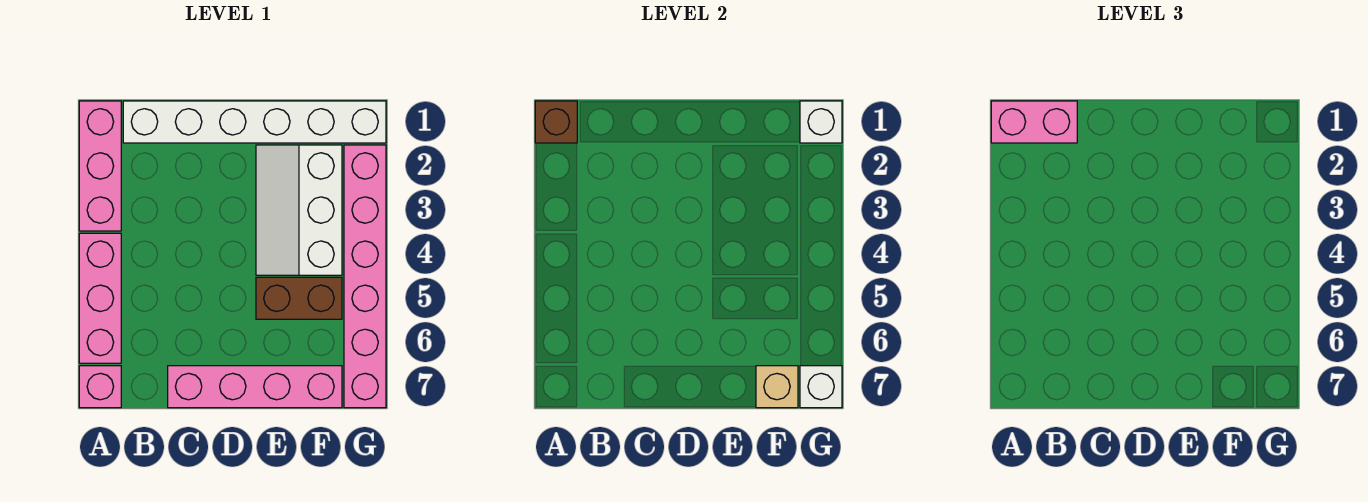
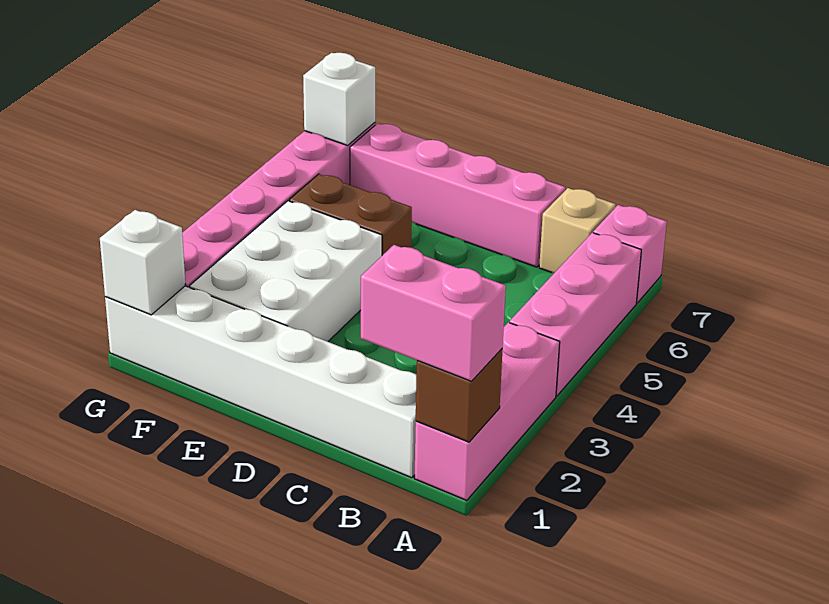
white 2x3 slope [256,145,342,275] -> white 2x3 brick [190,201,382,342]
tan 1x1 brick [756,366,798,408] -> tan 1x1 brick moved to [539,188,616,273]

